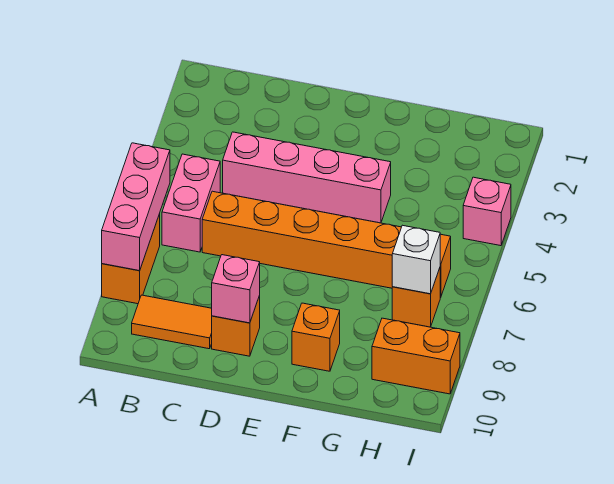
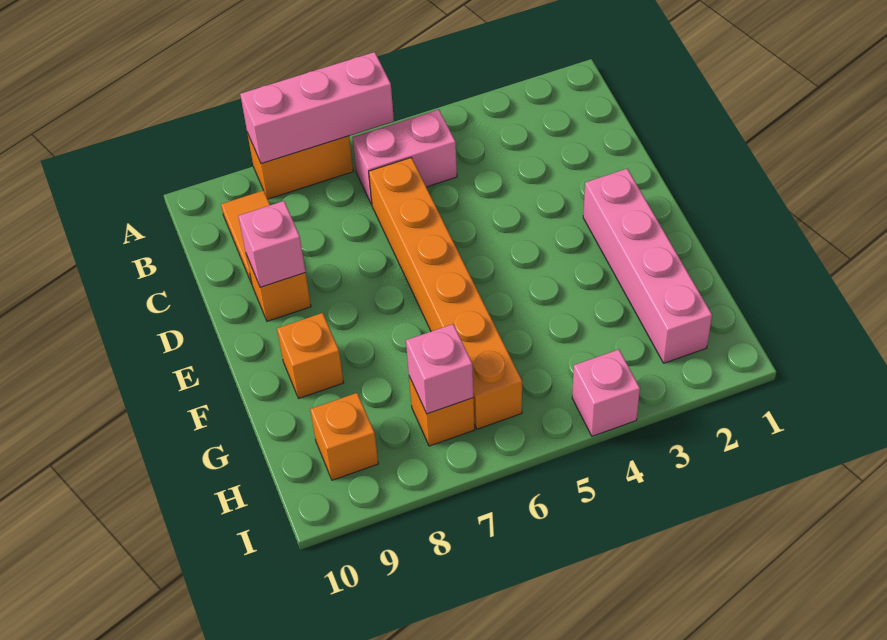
pink 1x4 brick [223,132,391,223] -> pink 1x4 brick moved to [583,169,712,363]
white 1x1 brick [392,225,440,294] -> pink 1x1 brick [406,324,474,414]
orange 1x2 brick [372,318,460,394] -> orange 1x1 brick [310,393,378,480]

